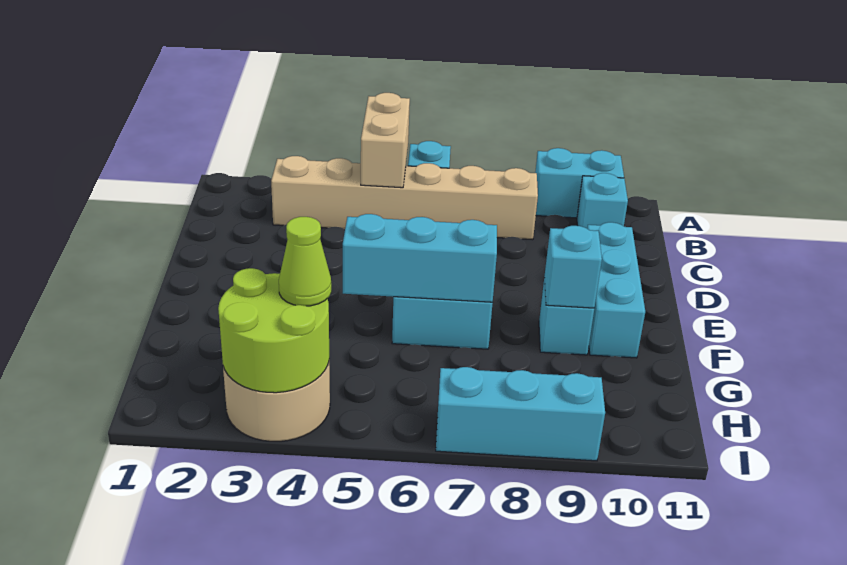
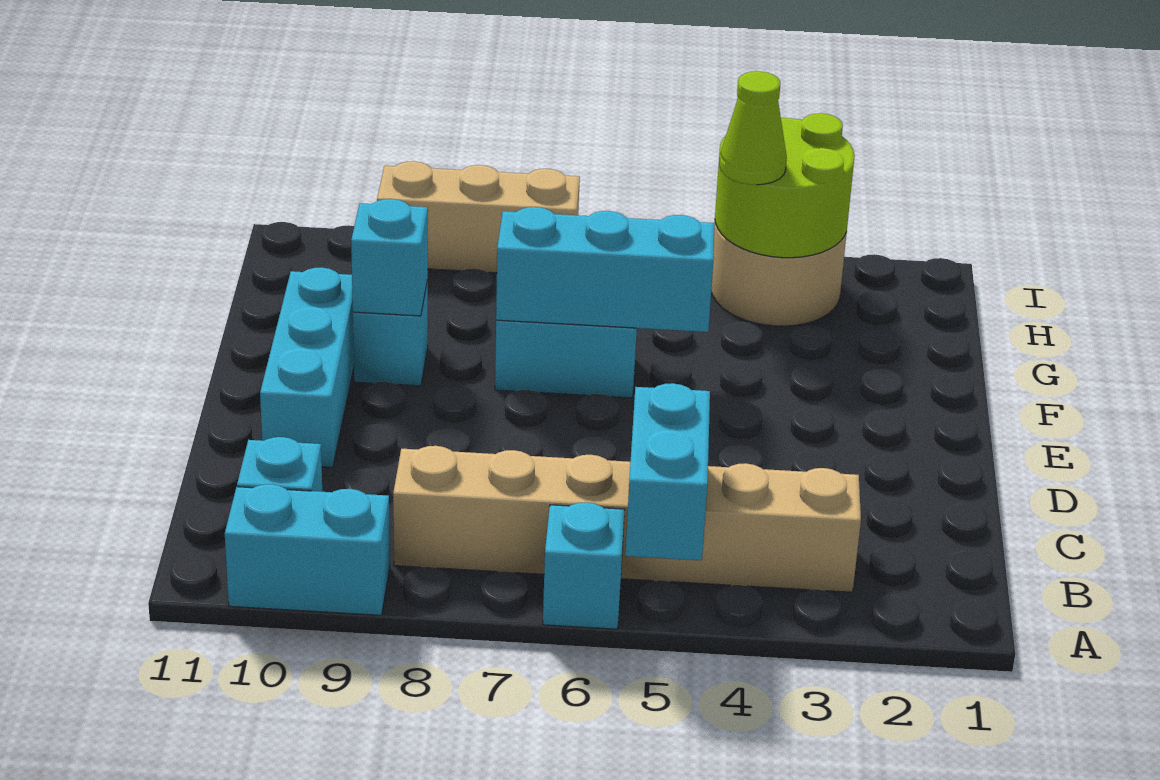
tan 1x2 brick [361,93,410,188] -> cyan 1x2 brick [625,383,710,560]
cyan 1x3 brick [436,367,605,461] -> tan 1x3 brick [377,161,580,273]

